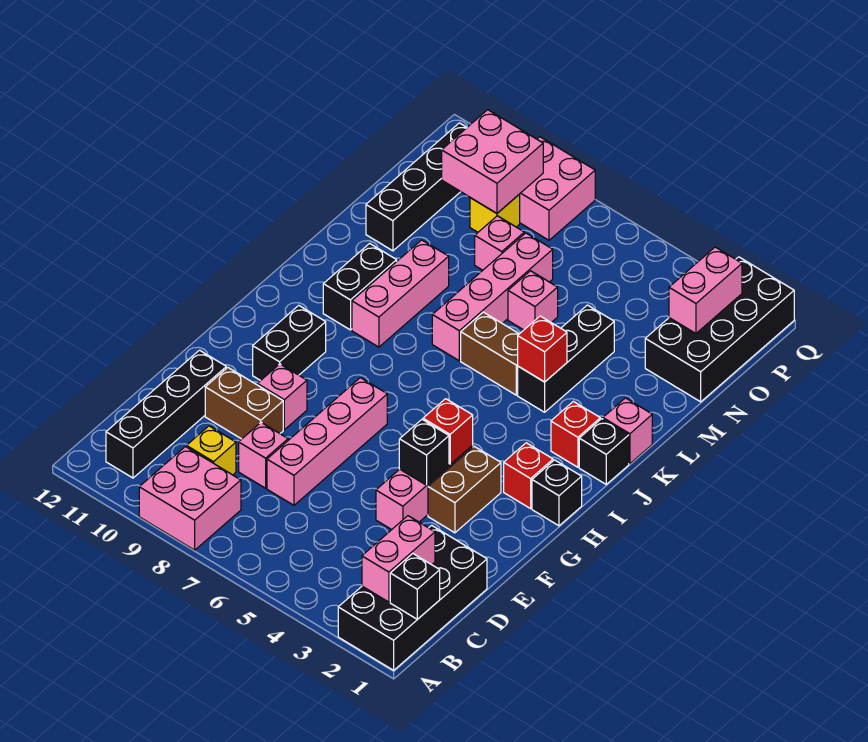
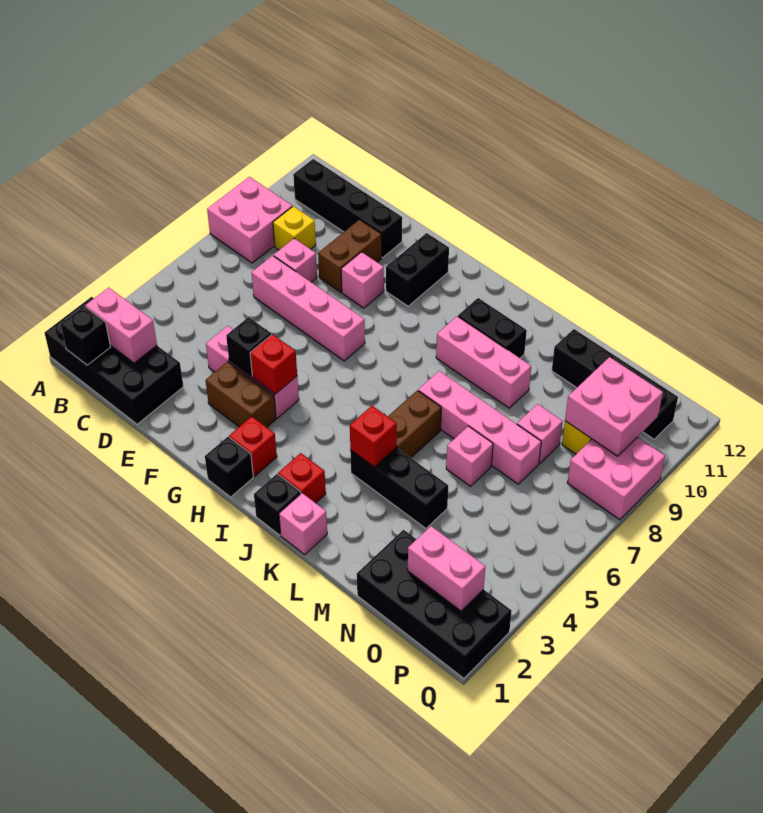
black 1x2 brick [253,305,326,381] -> black 1x2 brick turned to [386,233,449,306]

